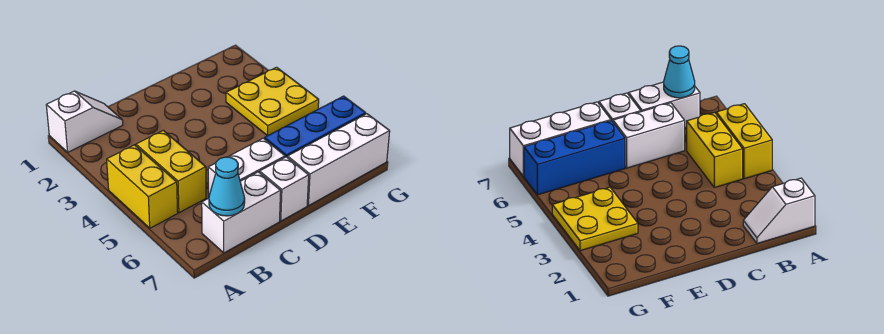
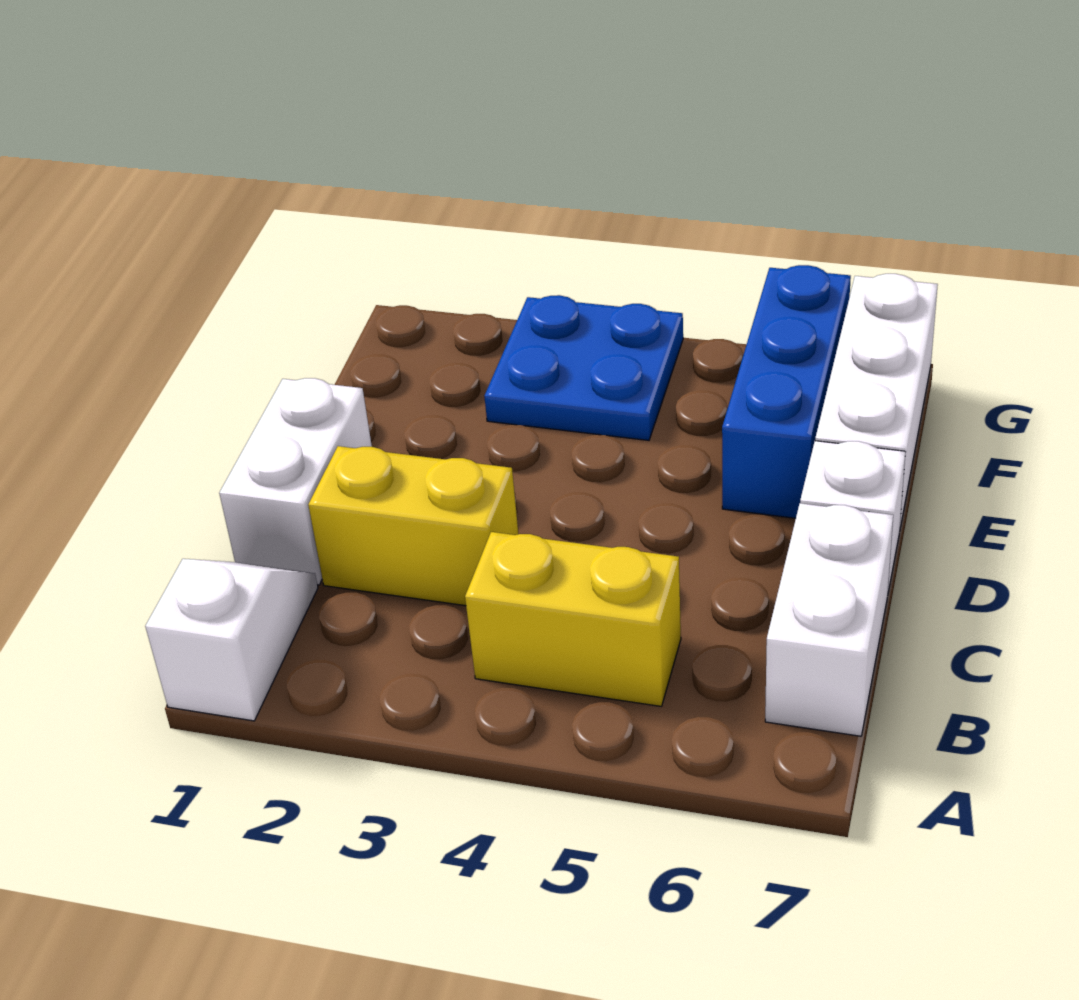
yellow 1x2 brick [107,145,178,228] -> yellow 1x2 brick moved to [308,446,518,606]
cyan 1x1 cone [209,157,245,216] -> none
white 1x2 brick [208,138,285,195] -> white 1x2 brick moved to [219,378,372,585]
yellow 2x2 plate [226,67,319,136] -> blue 2x2 plate [484,295,683,440]

